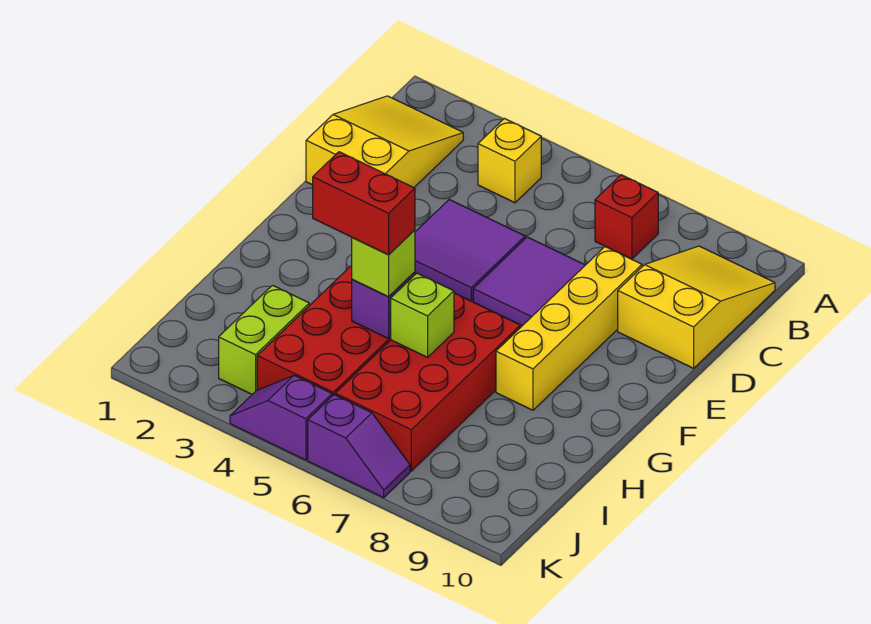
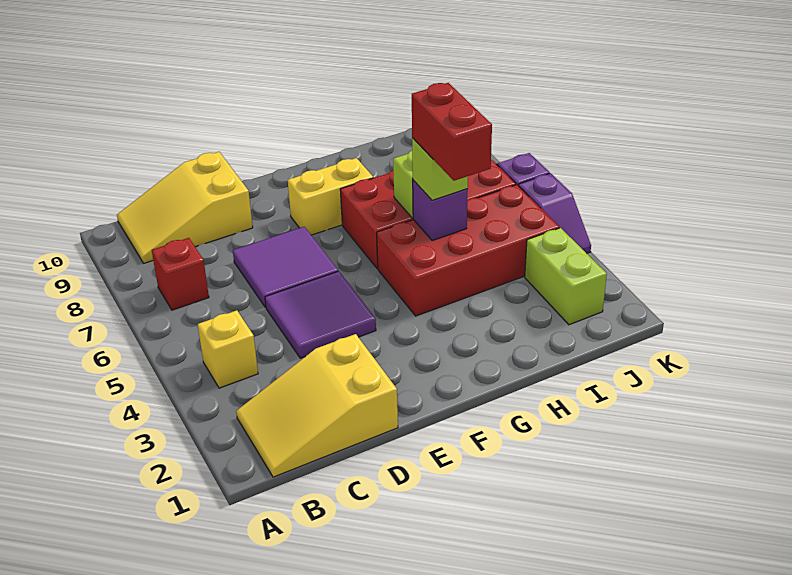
yellow 1x4 brick [496,247,642,410] -> yellow 1x2 brick [288,158,373,235]
lime 1x2 brick [219,285,309,394] -> lime 1x2 brick turned to [525,228,607,325]

